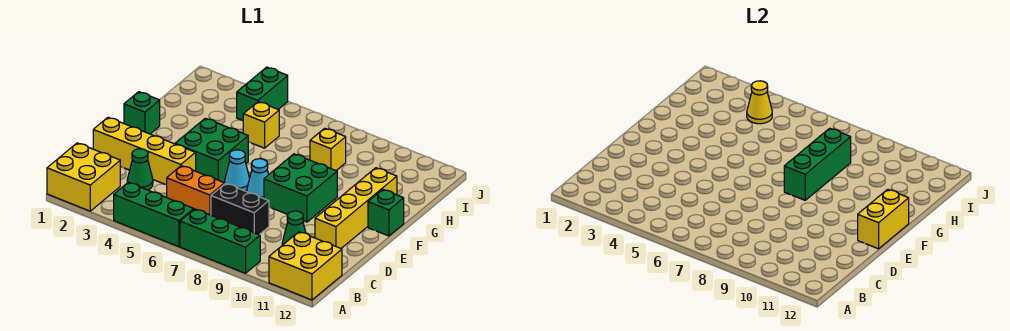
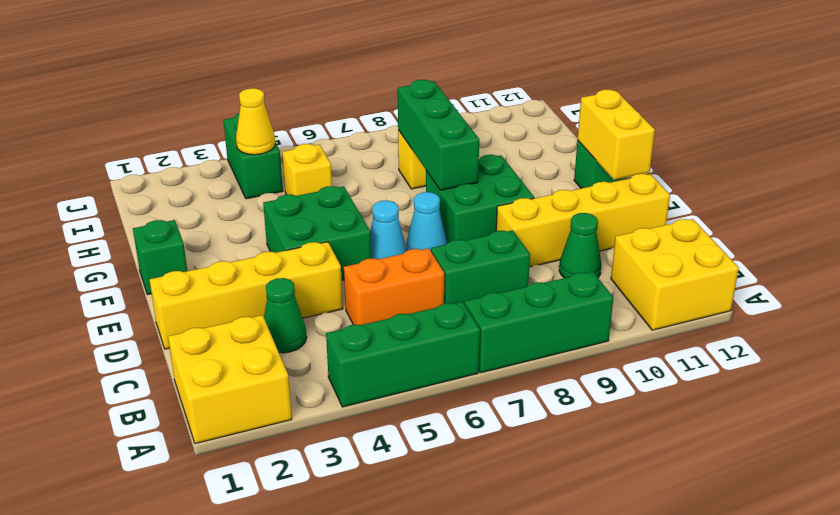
black 1x2 brick [211,183,269,235] -> green 1x2 brick [431,230,530,304]
yellow 1x4 brick [315,168,397,248] -> yellow 1x4 brick turned to [496,174,670,267]

